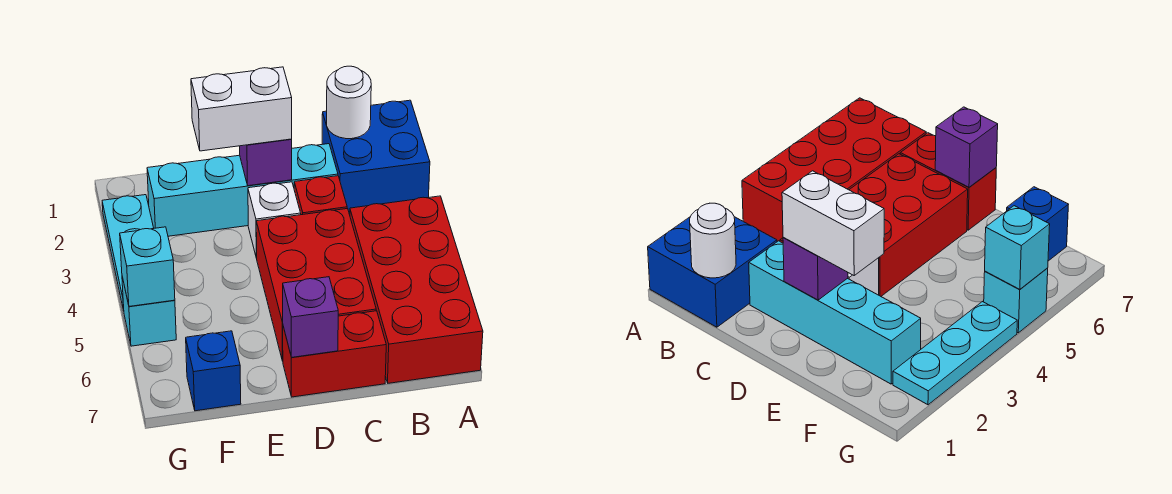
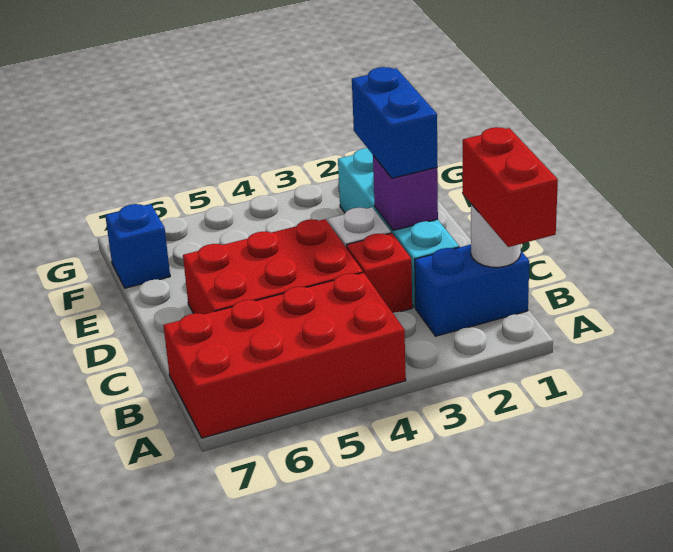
blue 2x2 brick [322,100,430,212] -> blue 1x2 brick [415,245,529,336]
red 1x2 brick [283,311,386,397] -> red 1x2 brick moved to [463,127,558,247]
white 1x2 brick [191,67,292,151] -> blue 1x2 brick [352,67,437,178]
purple 1x1 brick [283,277,338,357] -> none
cyan 1x3 plate [102,195,154,311] -> none
cyan 1x1 brick [122,277,176,346] -> none
cyan 1x1 brick [120,227,175,306] -> none

